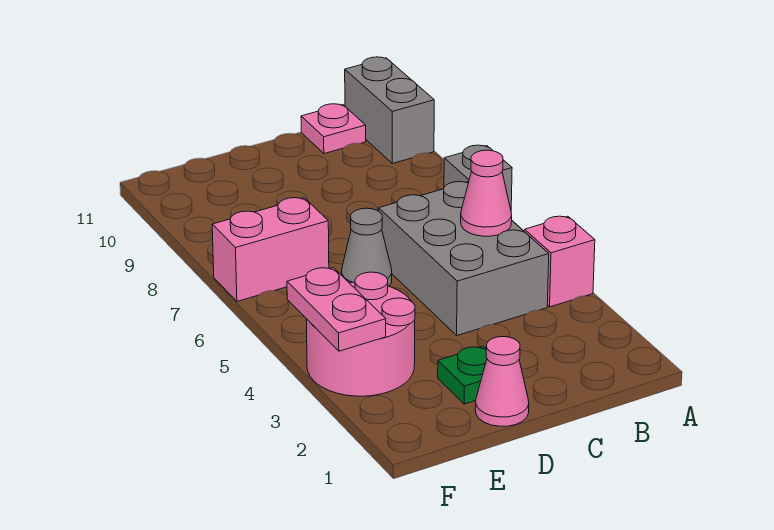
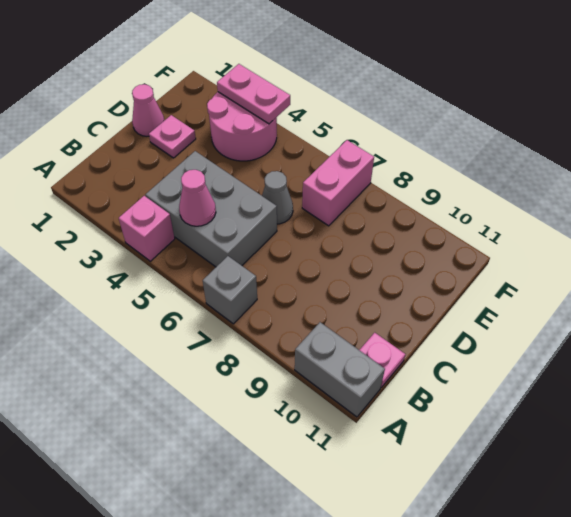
green 1x1 plate [438,346,487,404] -> pink 1x1 plate [149,115,196,158]

